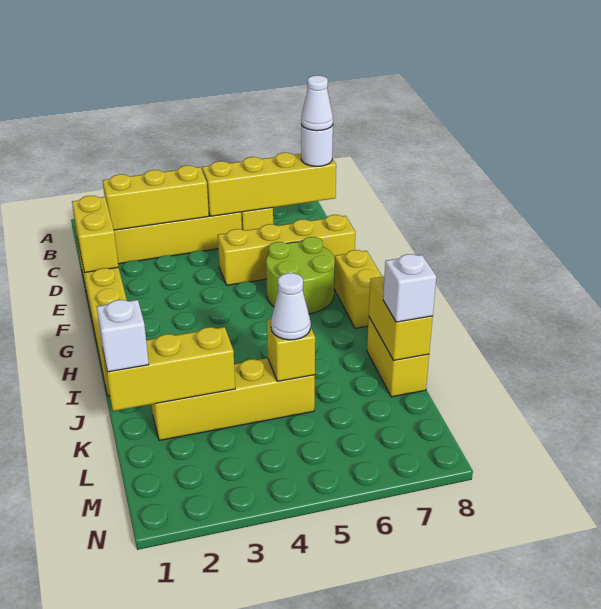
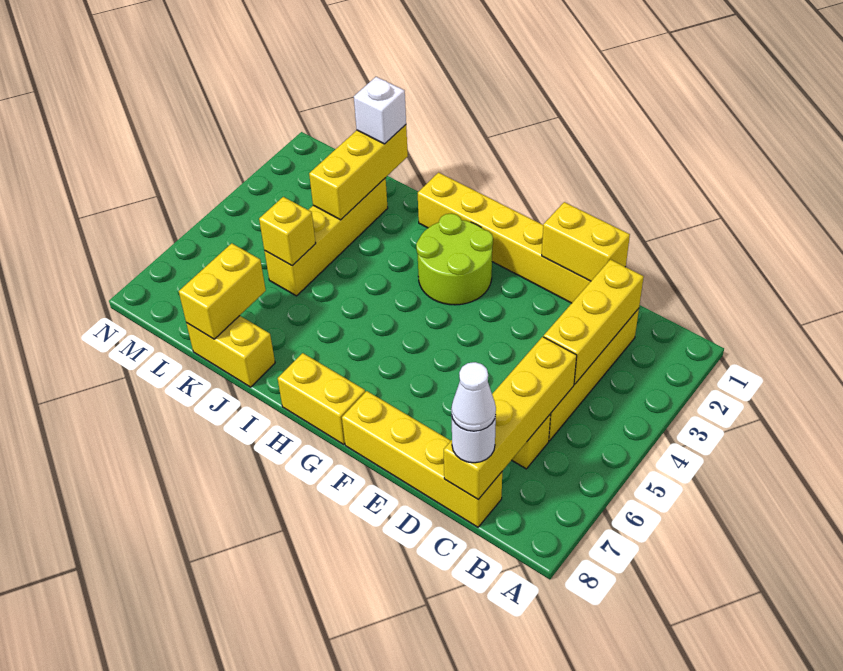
yellow 1x4 brick [218,215,355,285] -> yellow 1x4 brick turned to [342,391,502,527]
lime 2x2 round brick [266,237,335,314] -> lime 2x2 round brick moved to [416,213,493,305]
yellow 1x2 brick [369,276,433,360] -> yellow 1x2 brick turned to [179,243,266,339]
white 1x1 cone [271,273,311,340] -> none
white 1x1 brick [383,254,436,322] -> none

